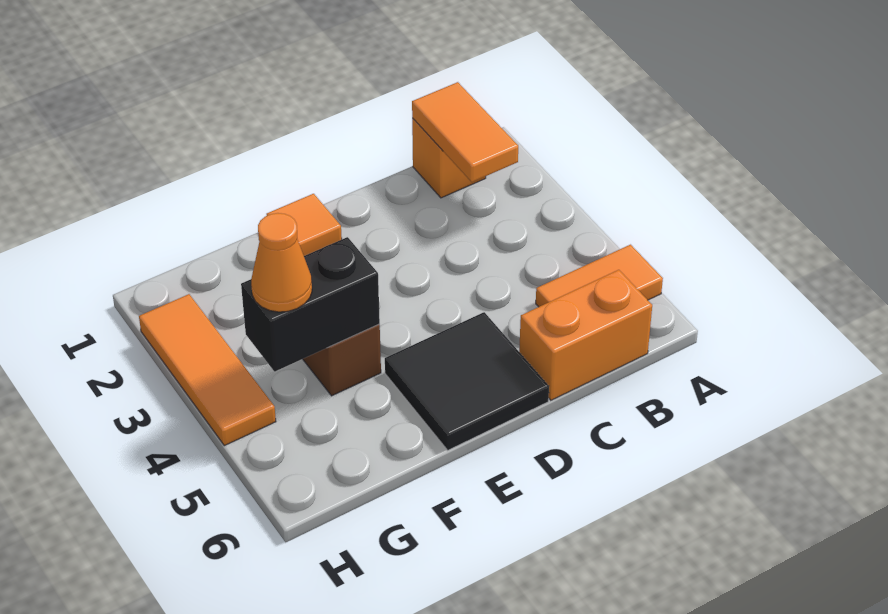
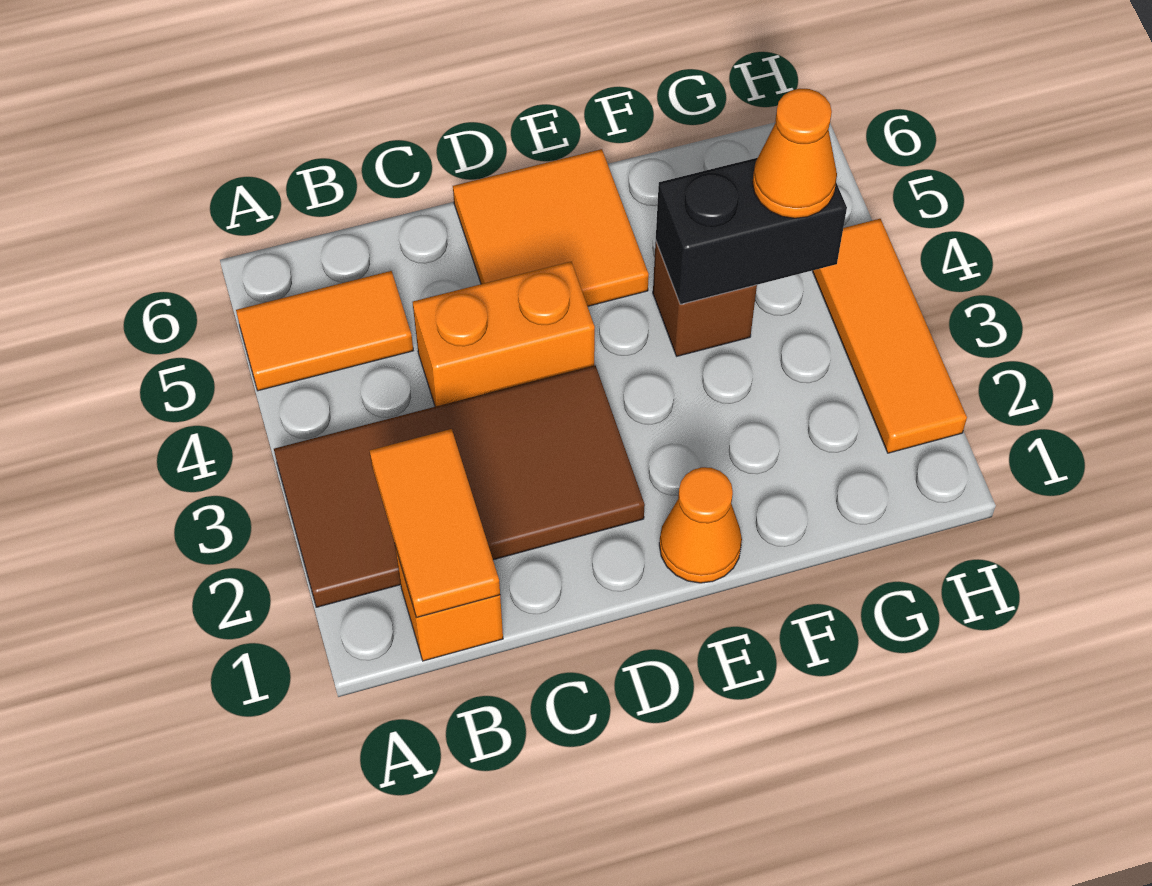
none -> brown 2x4 tile [274,365,645,607]
orange 1x2 brick [519,270,652,400] -> orange 1x2 brick moved to [413,262,595,407]
black 2x2 tile [385,312,549,450] -> orange 2x2 tile [453,149,649,306]
orange 1x1 tile [267,194,342,256] -> orange 1x1 cone [659,467,742,583]

